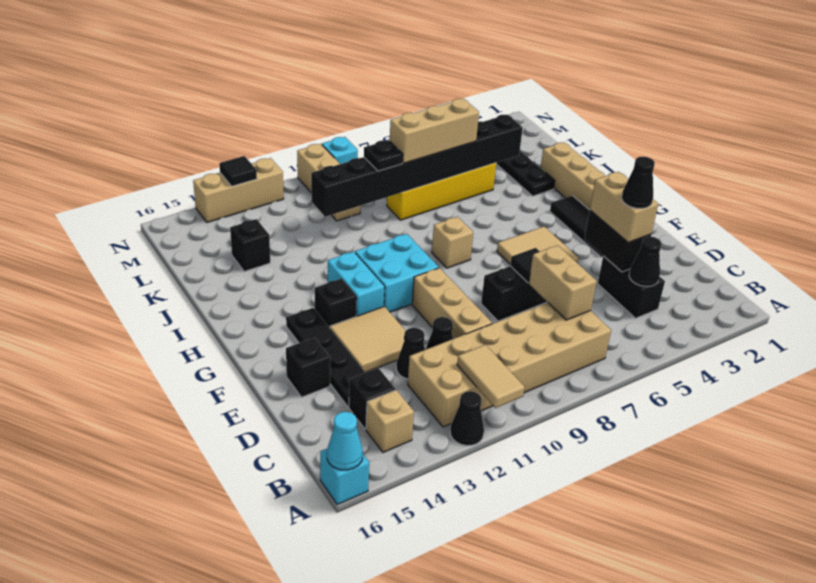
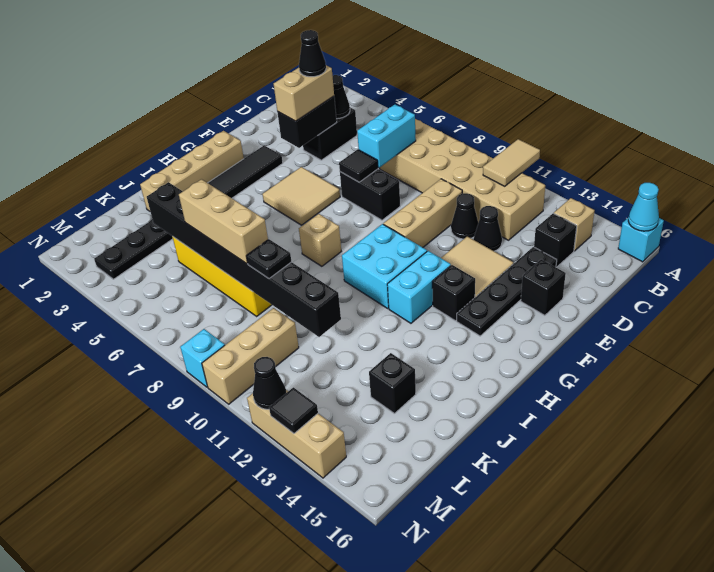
black 1x1 cone [450,391,484,446] -> black 1x1 cone moved to [253,357,286,409]
tan 1x2 brick [529,245,597,320] -> cyan 1x2 brick [357,105,416,168]

